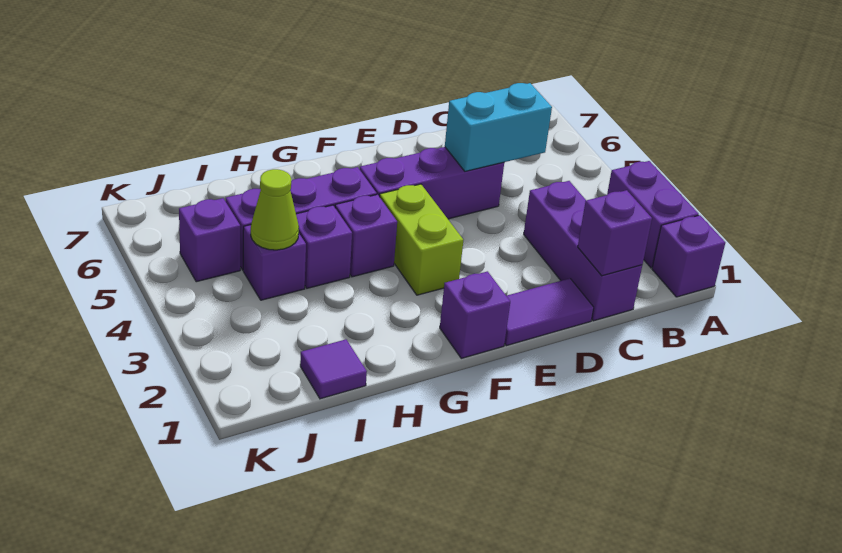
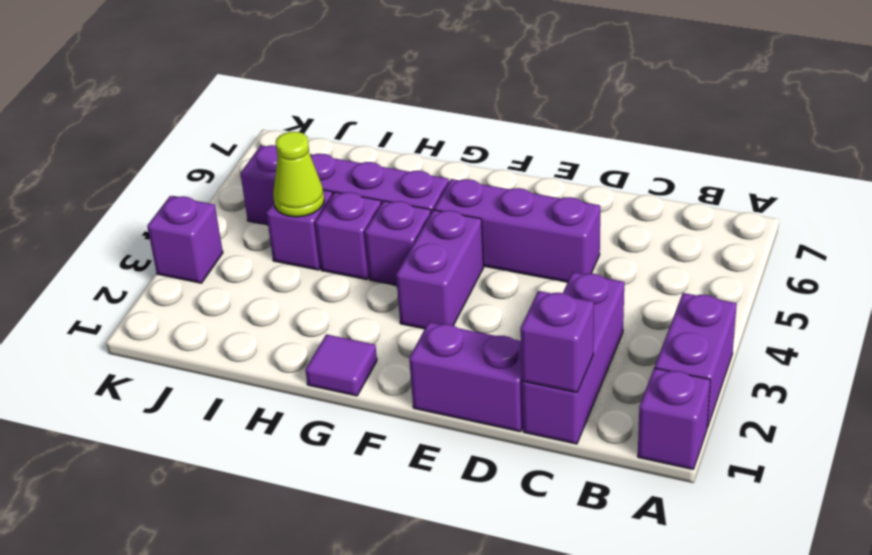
cyan 1x2 brick [445,83,552,171] -> none
purple 1x2 tile [505,278,594,346] -> purple 1x2 brick [409,322,523,432]
purple 1x1 brick [440,271,510,358] -> purple 1x1 brick moved to [147,196,223,283]
lime 1x2 brick [380,184,463,295] -> purple 1x2 brick [396,210,484,329]
purple 1x1 tile [300,339,367,399] -> purple 1x1 tile moved to [305,334,377,396]

